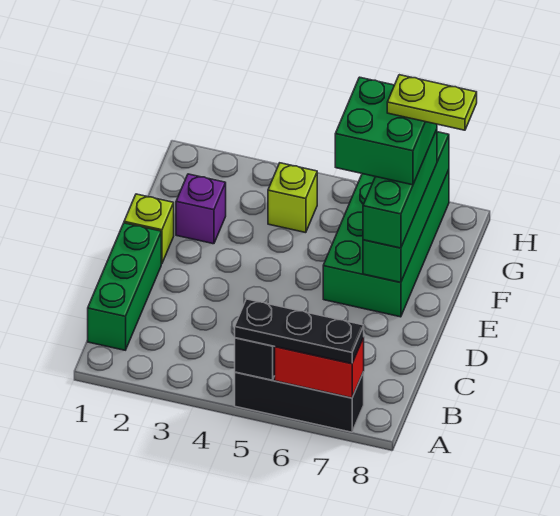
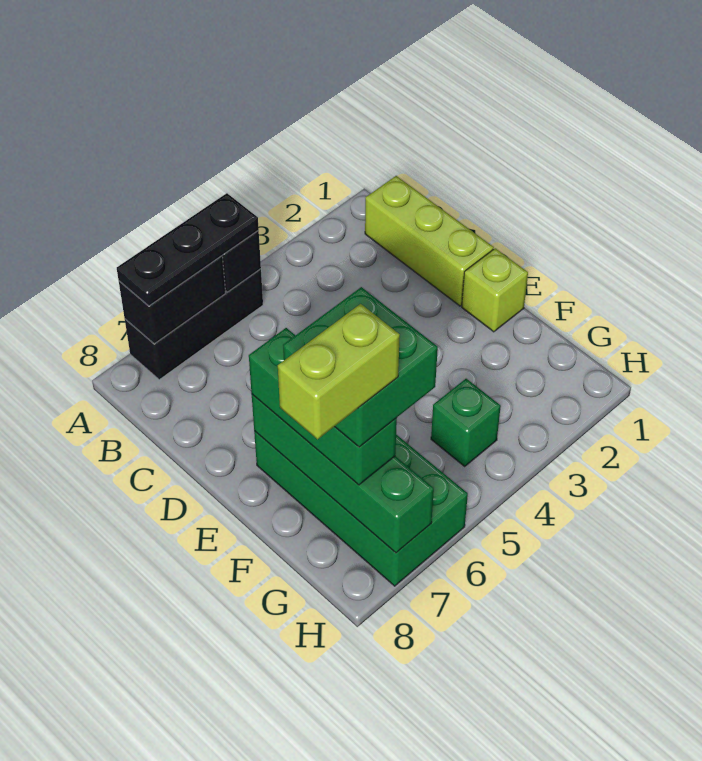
red 1x2 brick [275,338,364,398] -> black 1x2 brick [119,256,226,344]
green 1x3 brick [88,223,161,350] -> lime 1x3 brick [365,176,494,306]
purple 1x1 brick [176,174,226,244] -> none
lime 1x1 brick [268,163,317,233] -> green 1x1 brick [431,379,501,466]
lime 1x2 plate [387,75,477,130] -> lime 1x2 brick [278,304,400,439]

